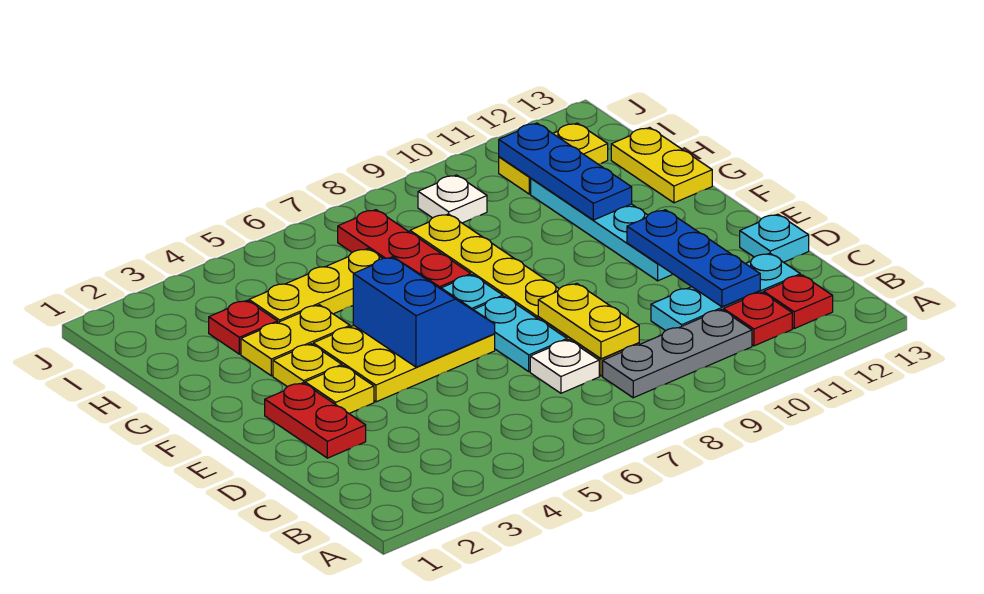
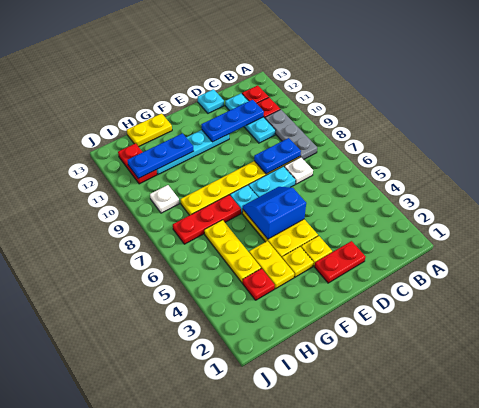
yellow 1x2 plate [538,283,639,359] -> blue 1x2 plate [254,138,301,174]
yellow 1x2 plate [499,123,608,194] -> red 1x2 plate [118,143,157,184]

